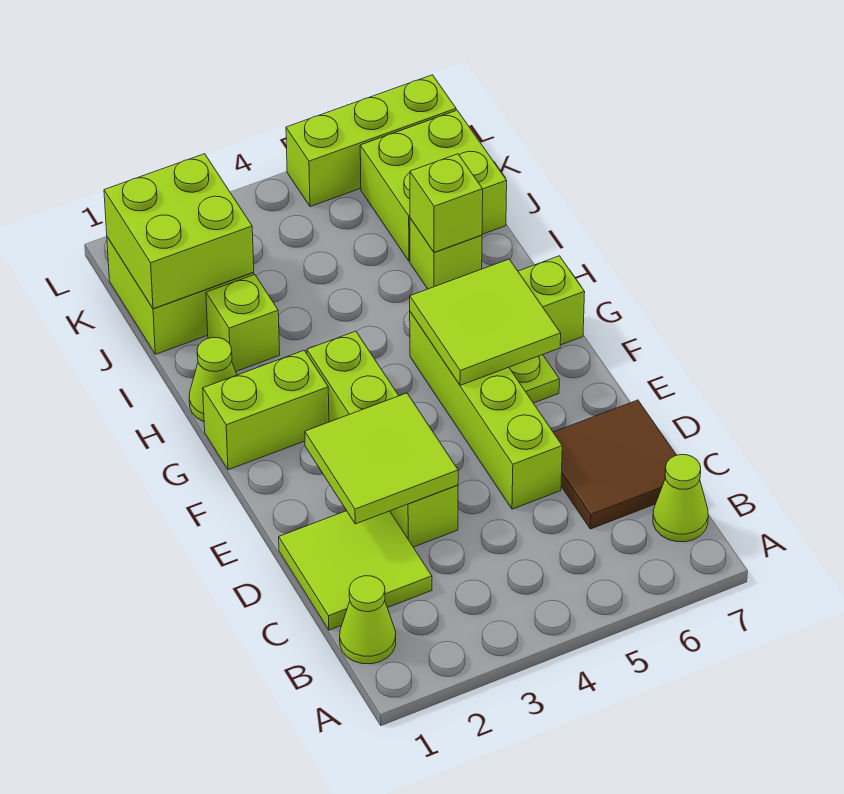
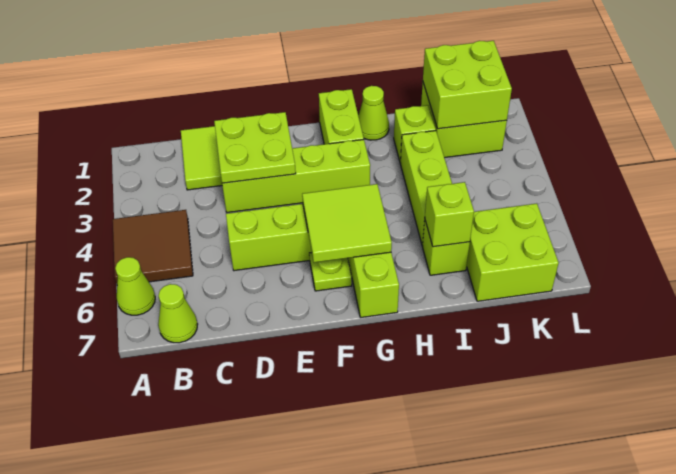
lime 1x1 cone [340,576,396,664] -> lime 1x1 cone moved to [115,257,155,315]
brown 2x2 tile [553,400,676,529] -> brown 2x2 tile moved to [113,210,193,284]
lime 2x2 tile [305,393,458,524] -> lime 2x2 plate [214,112,296,183]
lime 1x3 brick [286,75,456,207] -> lime 1x3 brick moved to [400,131,452,245]

